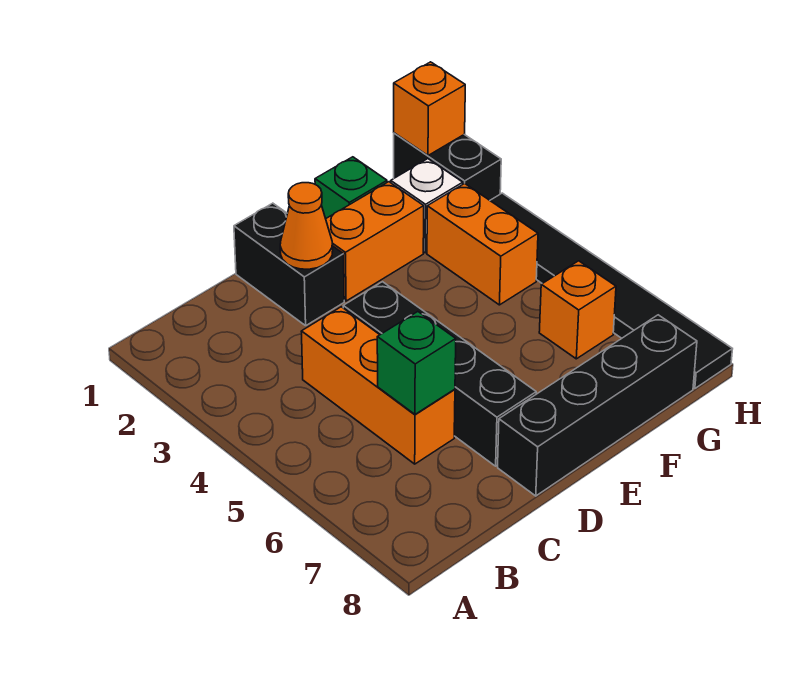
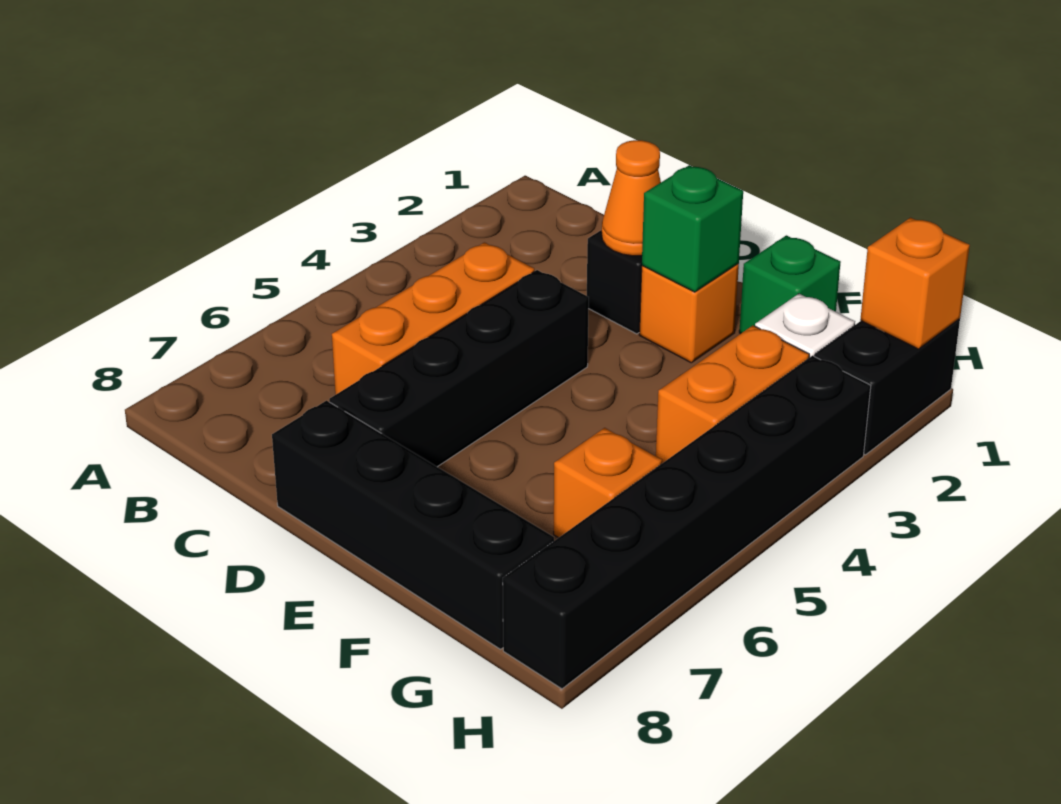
green 1x1 brick [377,312,456,414] -> green 1x1 brick moved to [642,165,743,292]
orange 1x2 brick [326,182,424,301] -> orange 1x1 brick [639,264,739,363]
black 1x6 tile [490,193,732,389] -> black 1x6 brick [503,356,871,689]

